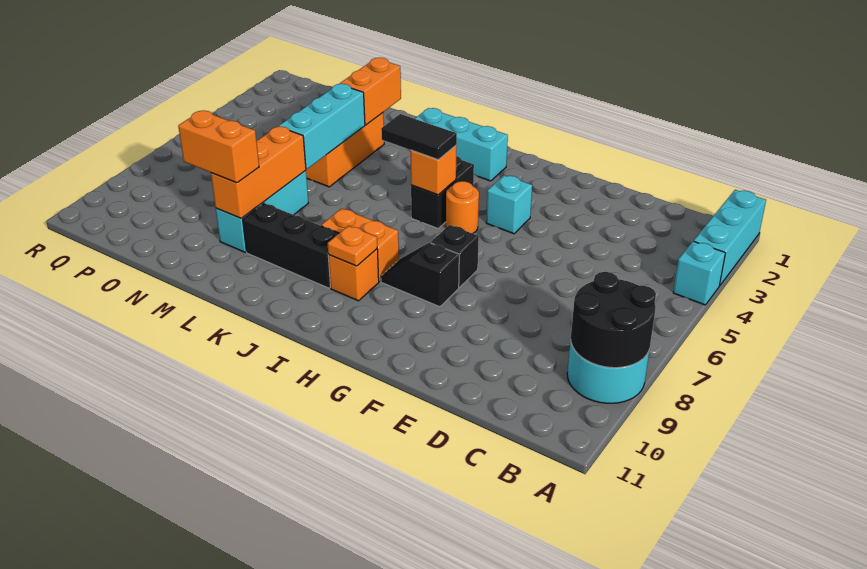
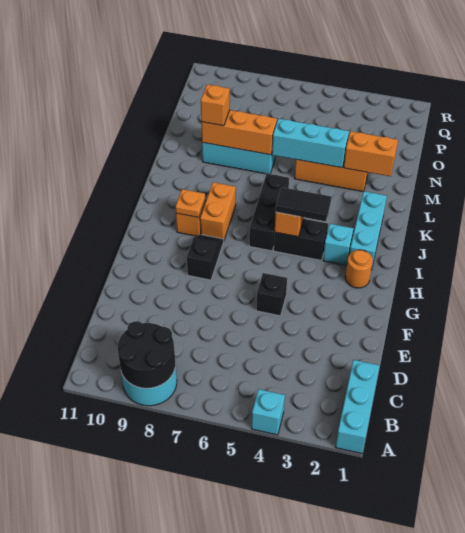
cyan 1x3 brick [694,190,766,286] -> cyan 1x3 brick turned to [335,360,380,454]
cyan 1x1 brick [486,175,532,234] -> cyan 1x1 brick moved to [323,224,354,265]
black 1x1 brick [431,225,479,287] -> black 1x1 brick moved to [256,273,287,316]
orange 1x1 round brick [446,181,479,234] -> orange 1x1 round brick moved to [345,250,373,288]
black 1x2 tile [381,114,457,160] -> black 1x2 tile turned to [276,187,331,221]
black 1x3 brick [243,203,339,288] -> black 1x3 brick moved to [249,173,289,251]
orange 1x2 brick [178,111,259,183] -> orange 1x1 brick [201,85,230,126]

